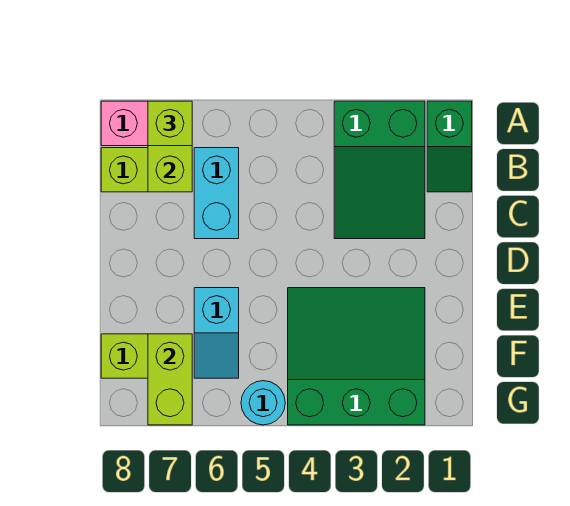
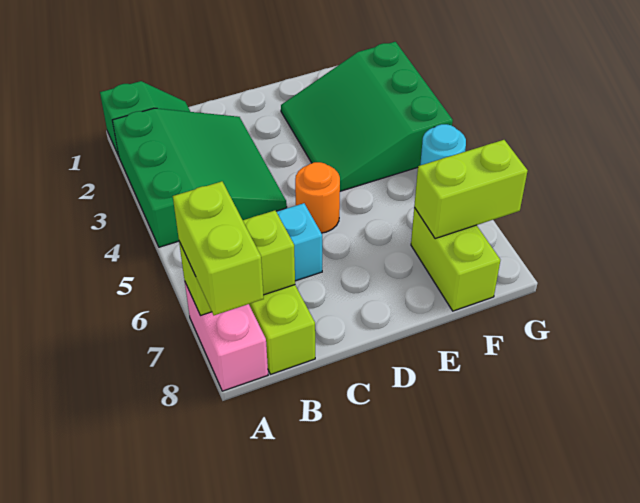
green 2x3 slope [334,101,425,239] -> green 3x3 slope [112,108,287,247]
lime 1x1 brick [148,101,192,146] -> lime 1x2 brick [173,181,264,315]
none -> orange 1x1 round brick [295,162,340,233]
cyan 1x2 slope [194,288,239,378] -> none

